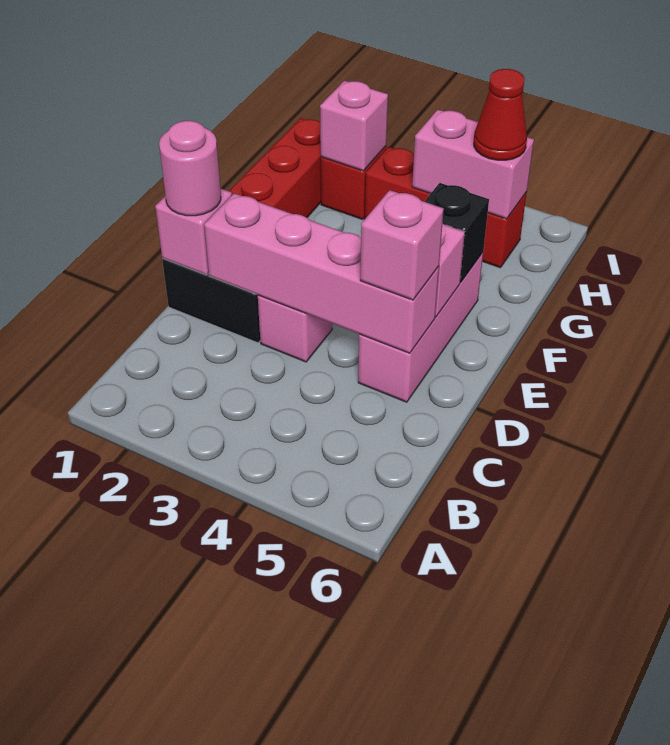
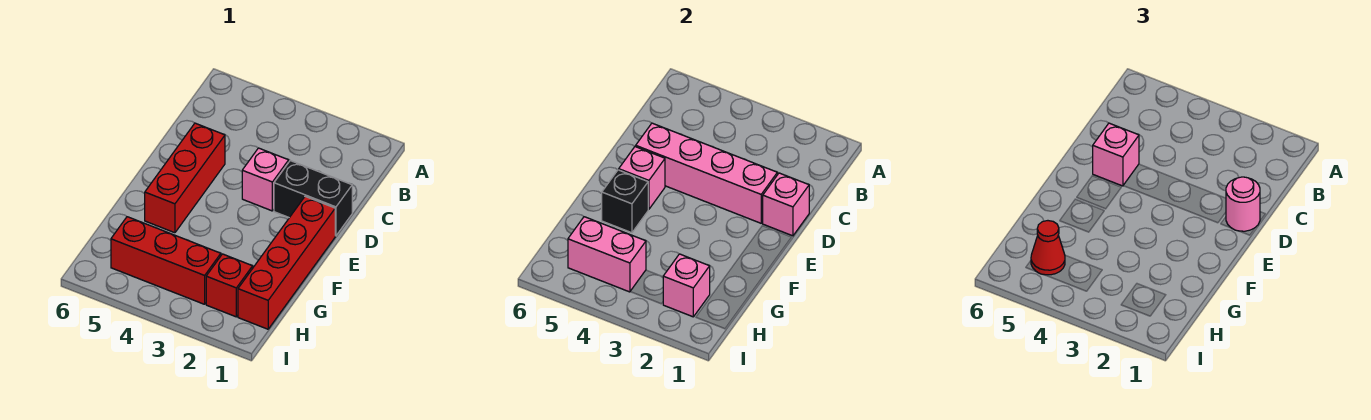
pink 1x3 brick [358,253,483,402] -> red 1x3 brick [145,123,225,233]

